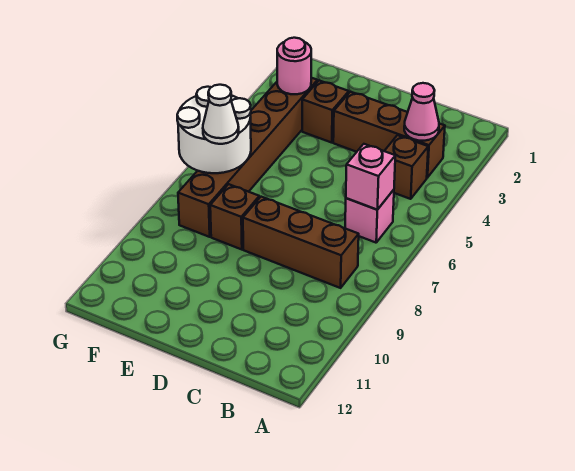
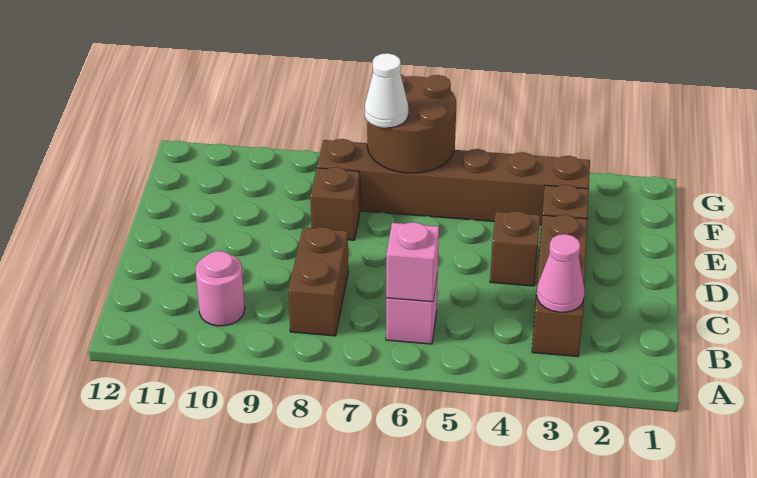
brown 1x1 brick [385,135,428,199] -> brown 1x1 brick moved to [490,211,540,286]
brown 1x3 brick [243,197,359,288] -> brown 1x2 brick [288,227,348,336]
pink 1x1 round brick [277,38,311,94] -> pink 1x1 round brick moved to [196,251,245,326]
white 2x2 round brick [177,87,251,173] -> brown 2x2 round brick [367,75,456,173]

